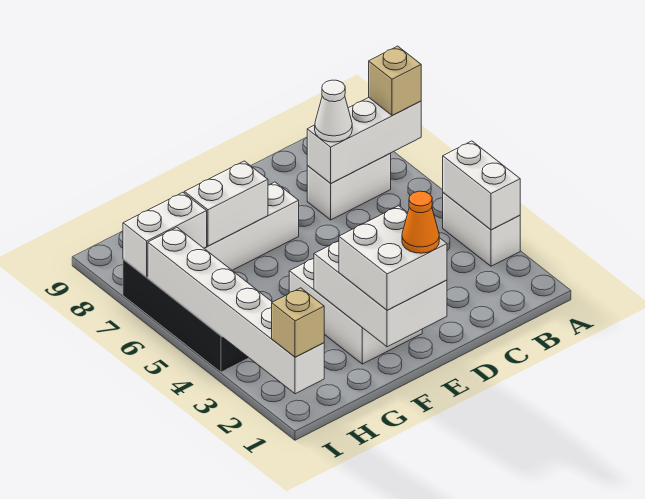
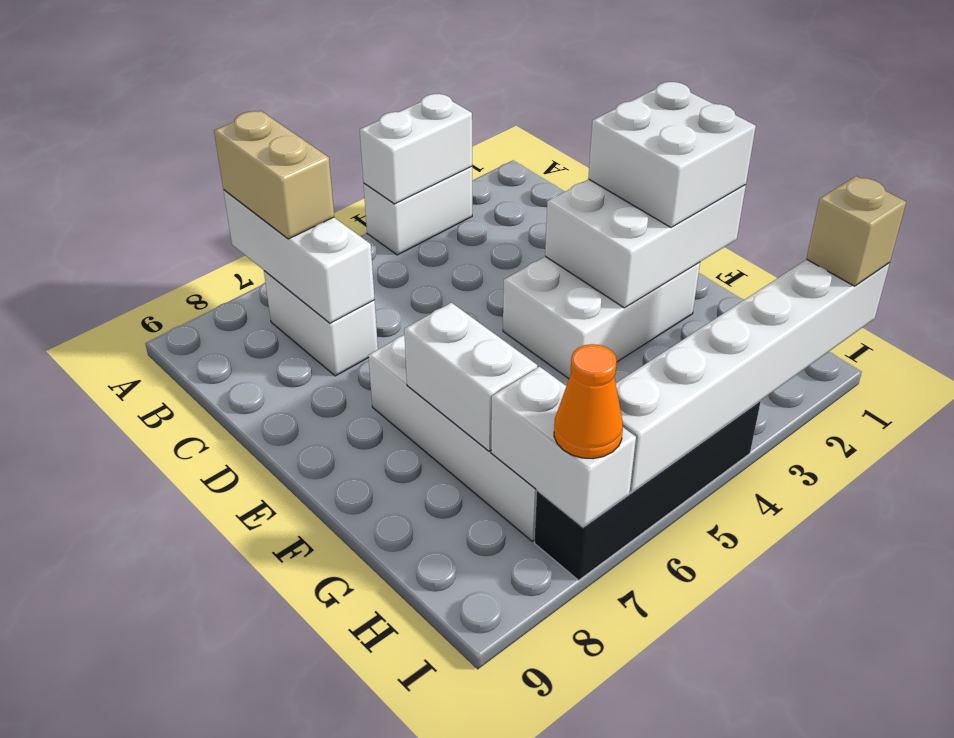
tan 1x1 brick [369,46,421,116] -> tan 1x2 brick [214,111,334,239]
white 1x1 cone [315,80,352,142] -> none
orange 1x1 cone [402,191,439,253] -> orange 1x1 cone moved to [554,344,623,459]

